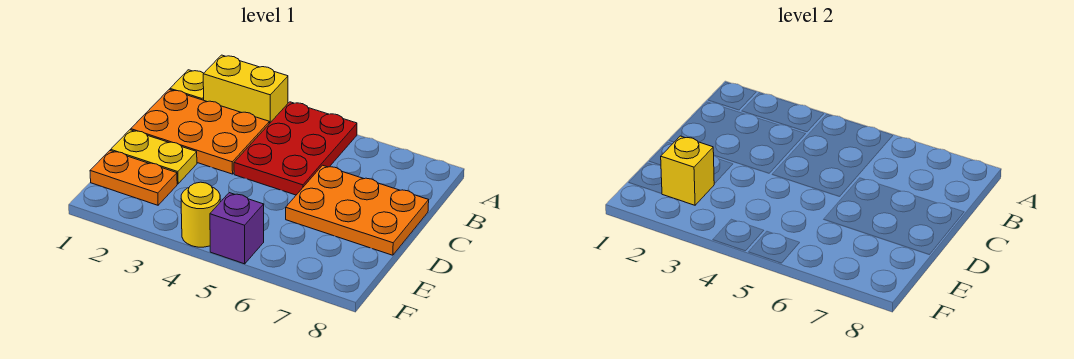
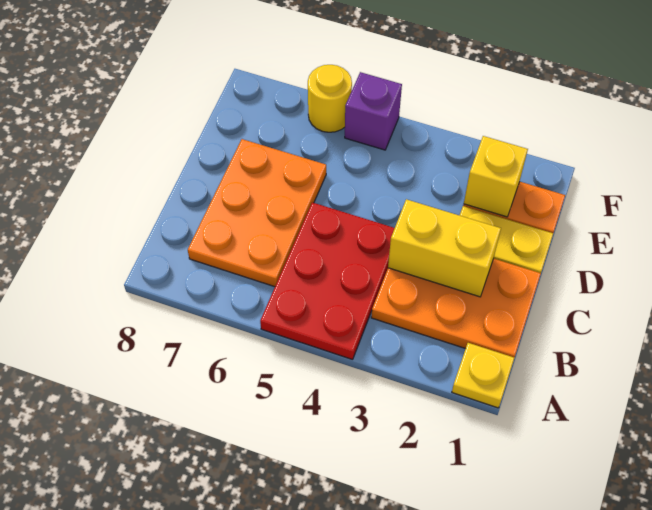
yellow 1x2 brick [203,55,288,124] -> yellow 1x2 brick moved to [388,199,501,297]
orange 2x3 plate [286,165,429,255] -> orange 2x3 plate turned to [188,139,326,287]
yellow 1x1 round brick [181,182,220,247] -> yellow 1x1 round brick moved to [308,65,352,132]

